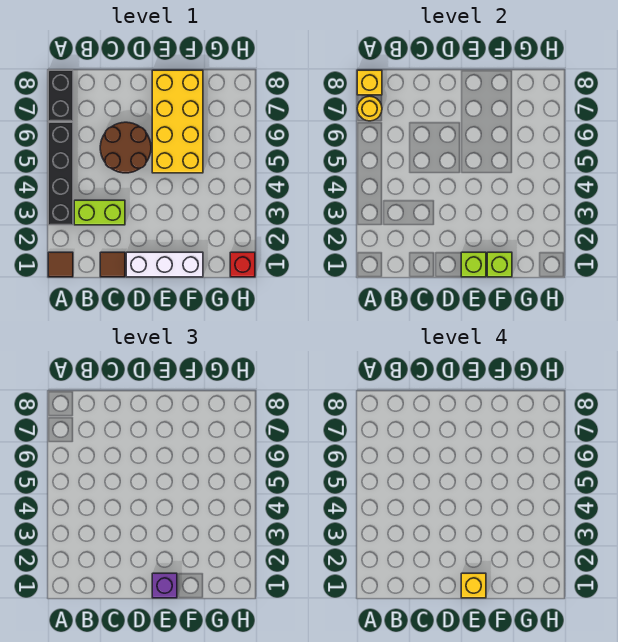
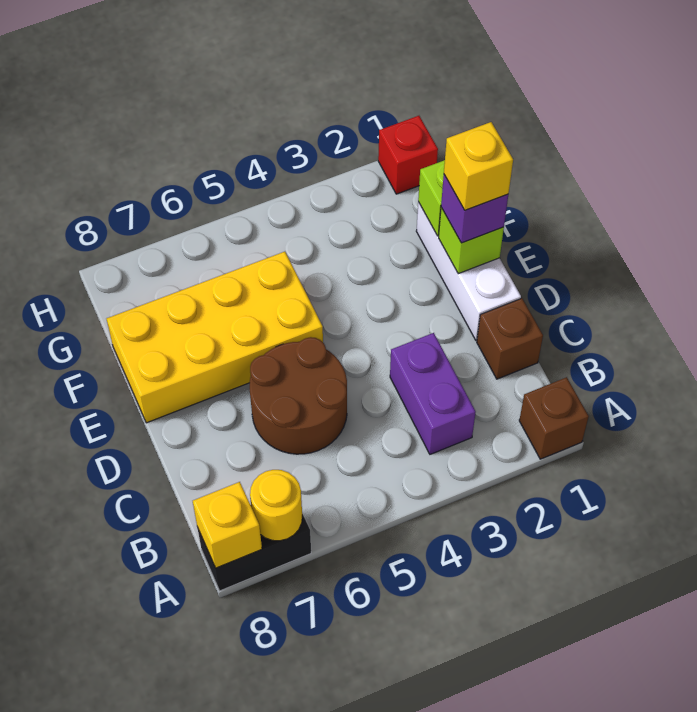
brown 1x1 tile [48,252,73,277] -> brown 1x1 brick [519,377,589,459]
black 1x4 brick [48,122,73,225] -> none
lime 1x2 brick [74,200,125,225] -> purple 1x2 brick [390,333,476,454]
brown 1x1 tile [100,252,125,277] -> brown 1x1 brick [477,298,543,379]

